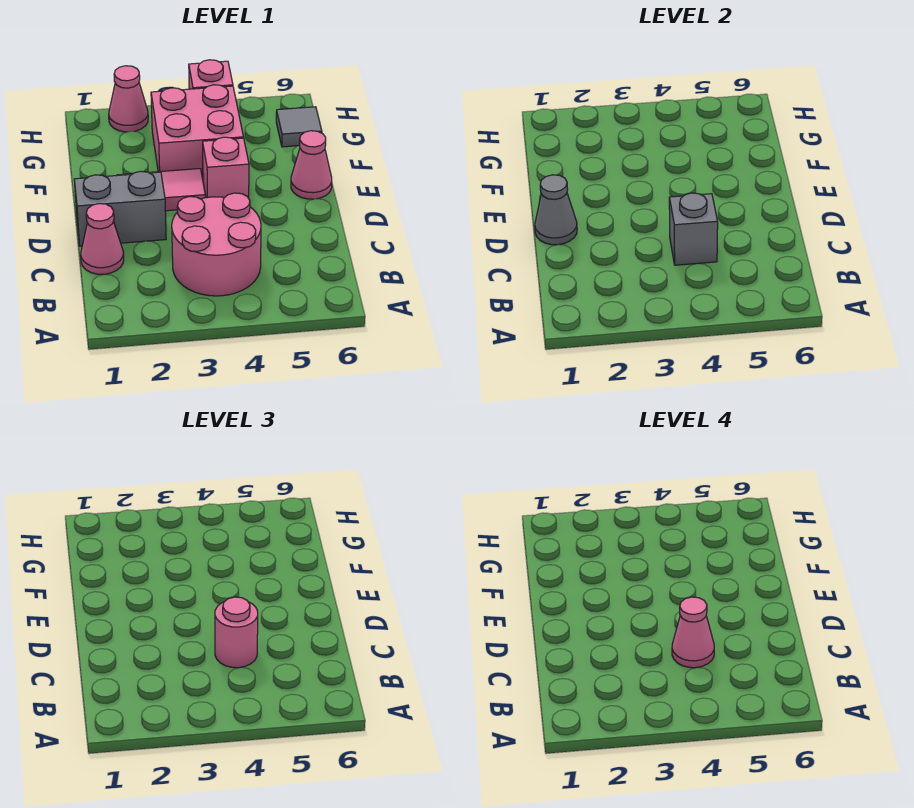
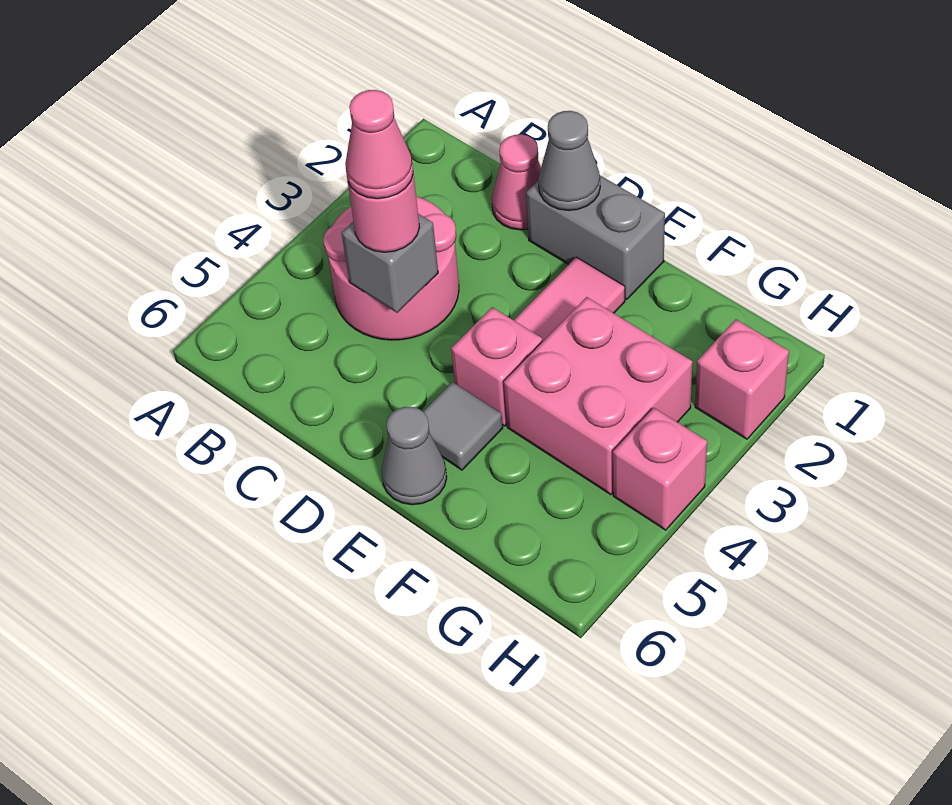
grey 1x2 brick [74,171,166,246] -> grey 1x2 brick turned to [526,175,665,300]
pink 1x1 cone [291,131,332,199] -> grey 1x1 cone [381,407,447,505]
grey 1x1 tile [276,107,322,147] -> grey 1x1 tile moved to [423,382,503,470]
pink 1x1 cone [109,66,148,132] -> pink 1x1 brick [695,319,789,439]

